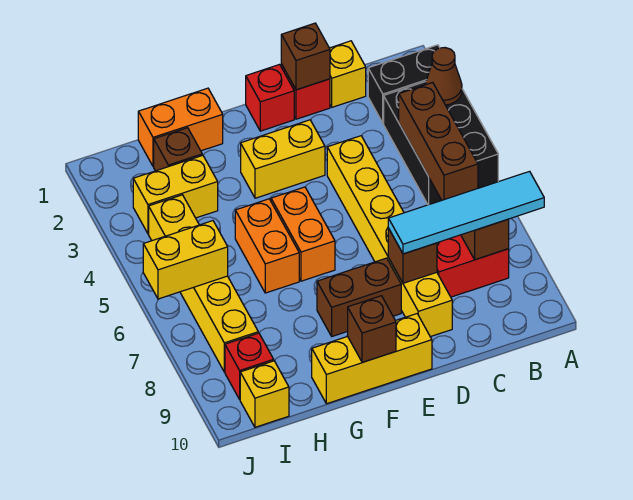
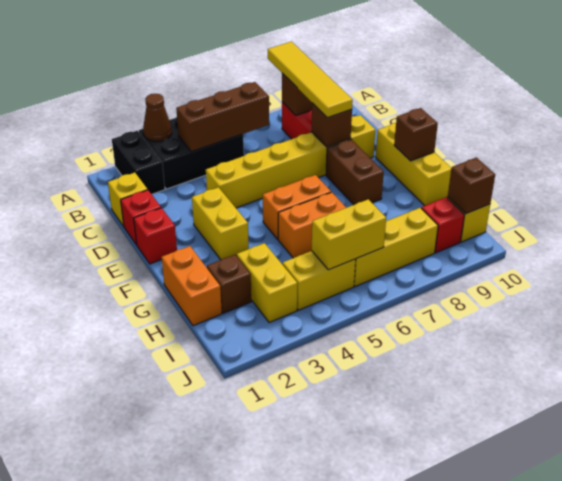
cyan 1x4 tile [388,171,544,254] -> yellow 1x4 tile [268,42,353,118]
brown 1x1 brick [281,23,330,90] -> brown 1x1 brick moved to [448,158,495,214]
yellow 1x2 brick [143,221,228,299] -> yellow 1x2 brick turned to [312,199,386,270]

